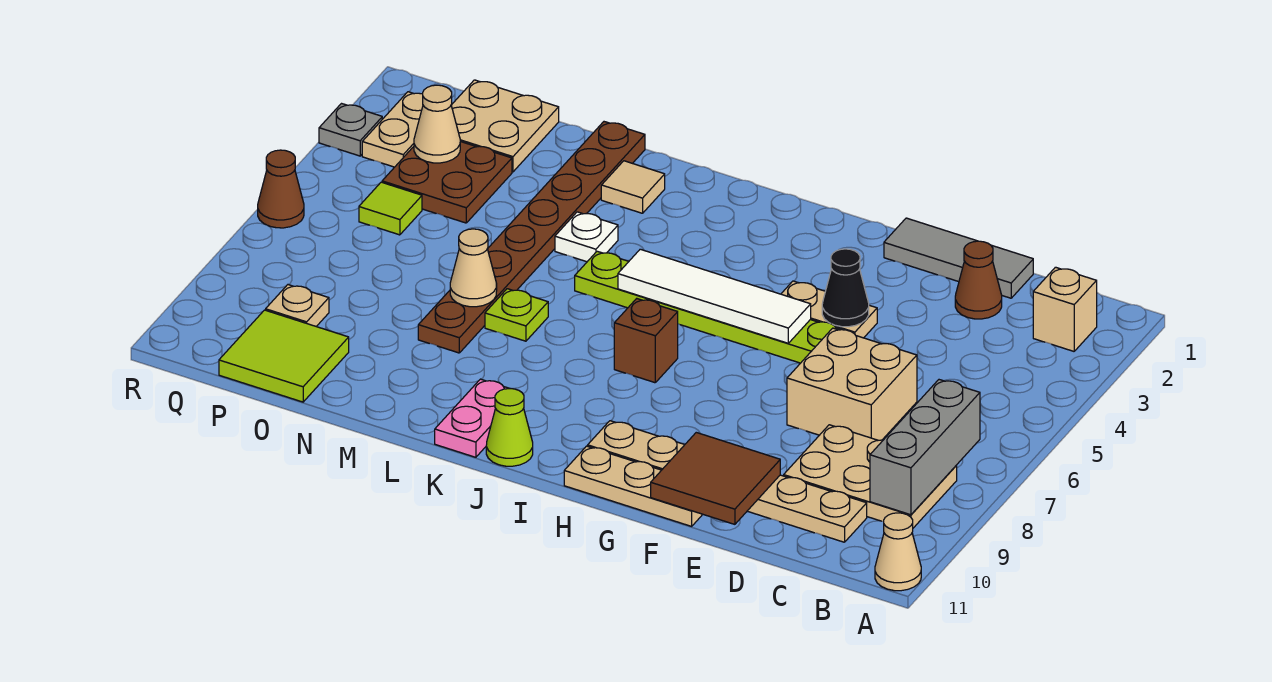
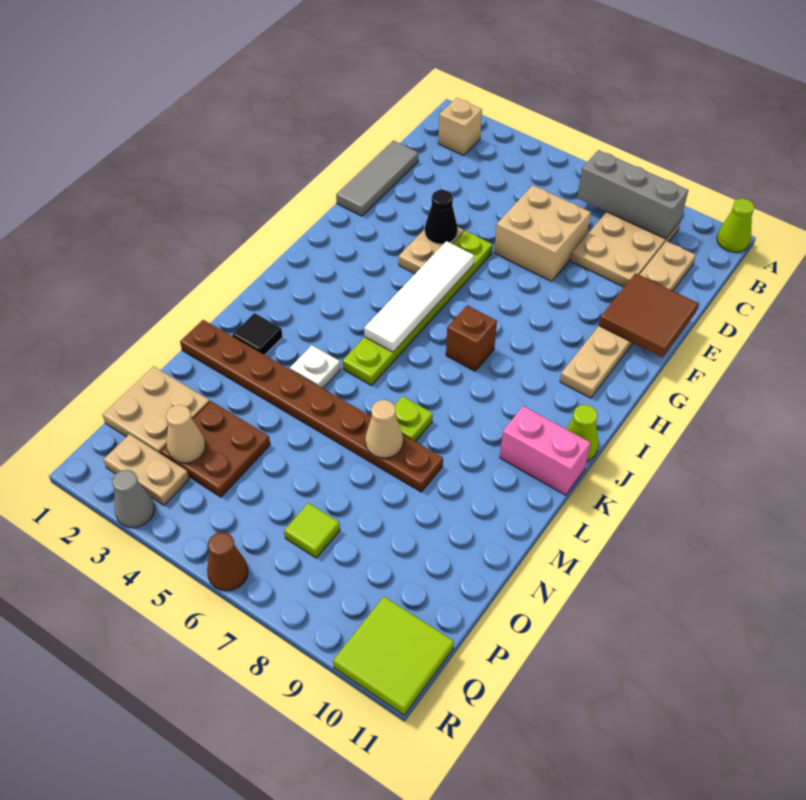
tan 1x1 cone [875,513,921,591] -> lime 1x1 cone [717,199,755,252]
brown 1x1 cone [955,241,1002,319] -> none
tan 1x3 plate [564,446,703,526] -> none
pink 1x2 plate [435,379,509,457] -> pink 1x2 brick [500,406,591,495]
tan 1x1 tile [601,161,665,213] -> black 1x1 tile [232,313,283,355]
lime 2x2 tile [219,310,349,402] -> lime 2x2 tile moved to [333,597,454,715]
lime 1x1 tile [359,182,422,235] -> lime 1x1 tile moved to [284,503,340,558]
tan 1x1 plate [266,285,329,326] -> none
grey 1x1 plate [319,104,382,156] -> grey 1x1 cone [112,470,155,528]

